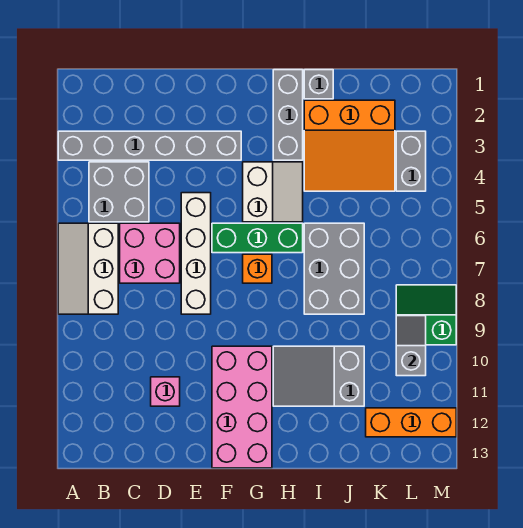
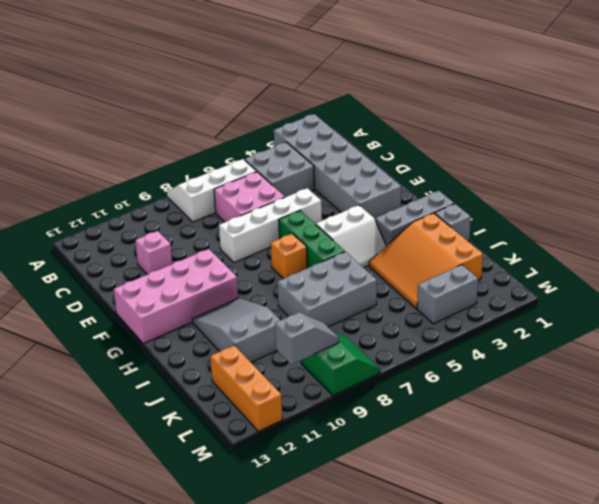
grey 1x6 brick [58,131,241,160] -> grey 2x6 brick [274,114,401,221]

